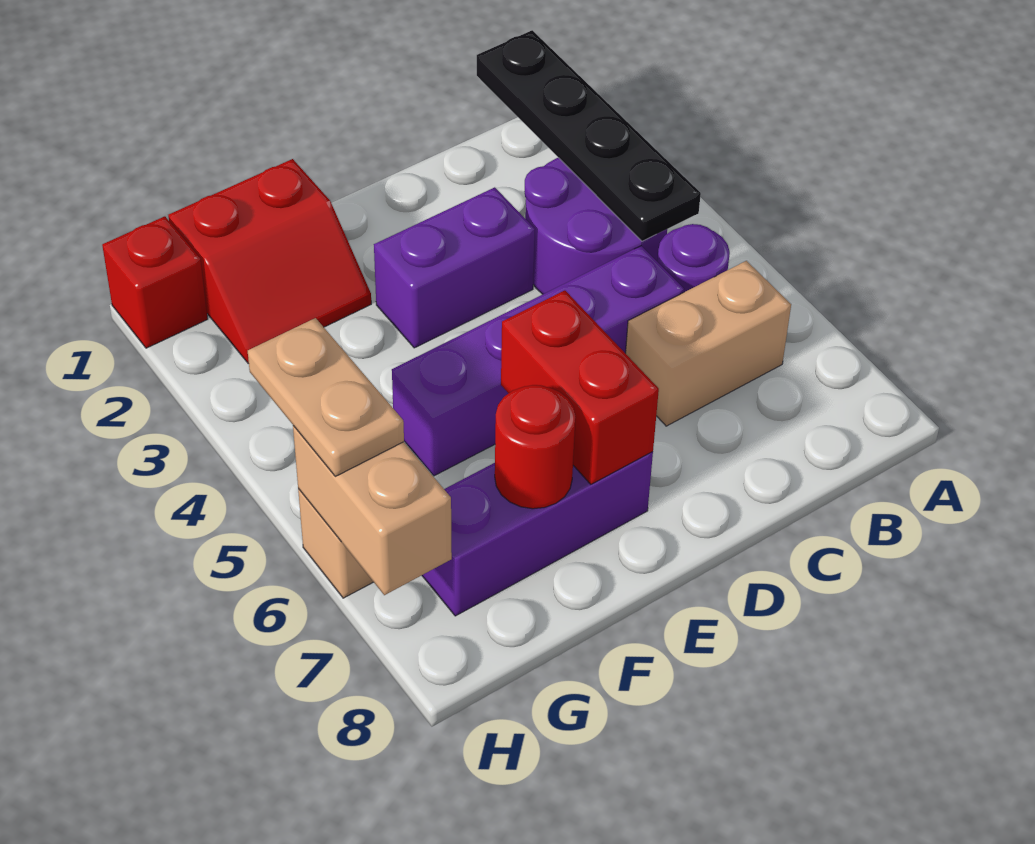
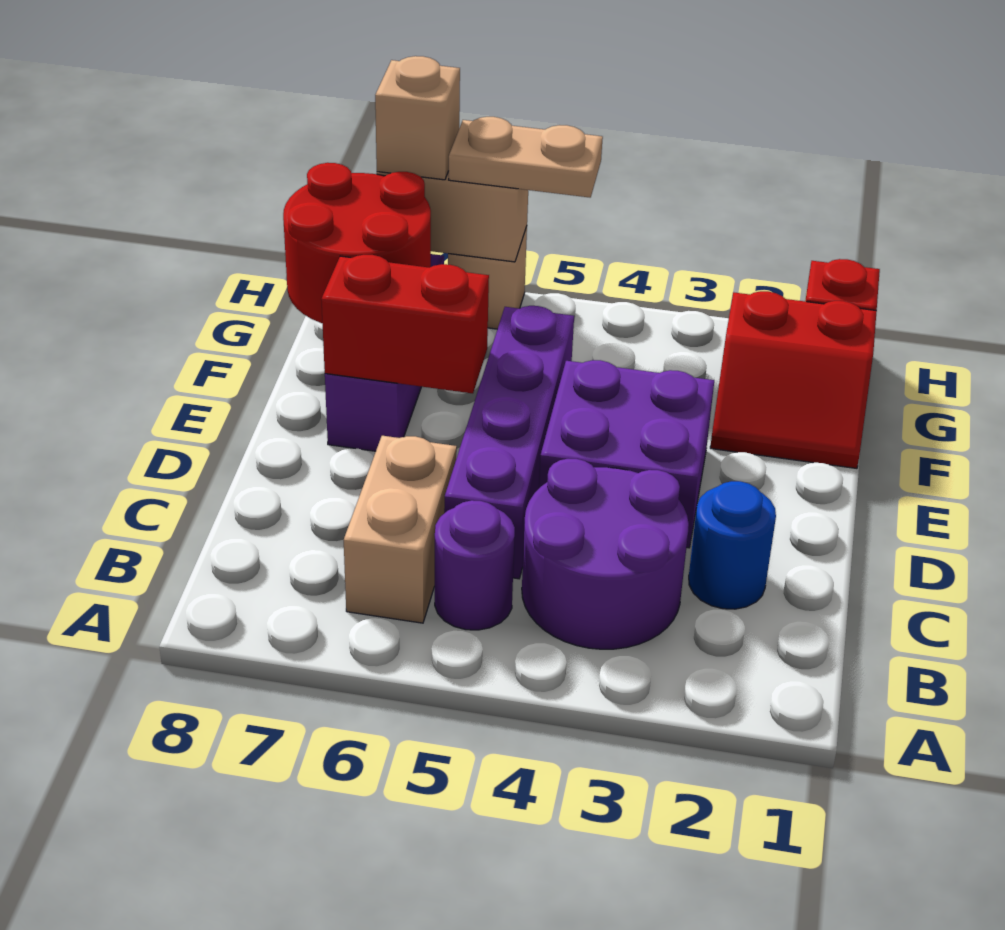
black 1x4 plate [477,30,701,241] -> none
none -> blue 1x1 round brick [689,481,776,609]
purple 1x2 brick [374,187,535,348] -> purple 2x2 brick [539,360,714,548]
red 2x2 slope [168,159,371,363] -> red 2x2 slope turned to [710,291,877,468]
red 1x1 round brick [495,385,576,509] -> red 2x2 round brick [283,163,431,323]
none -> tan 1x1 brick [375,56,460,180]

